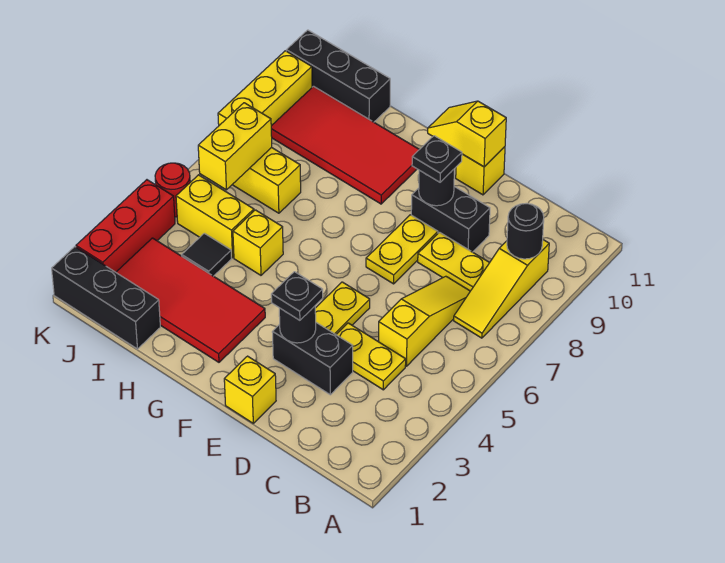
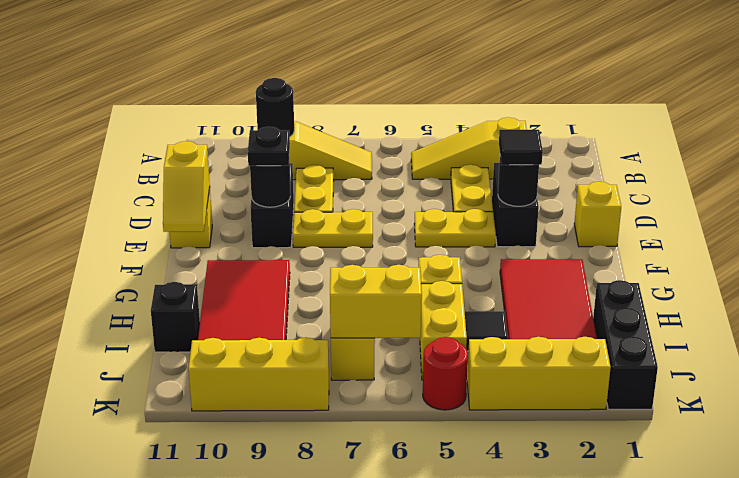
yellow 1x3 slope [379,276,470,366] -> yellow 1x3 slope moved to [411,117,527,179]
black 1x1 plate [271,272,323,320] -> black 1x1 tile [499,130,543,165]
black 1x3 brick [286,30,390,122] -> black 1x1 brick [151,282,200,352]
red 1x3 brick [76,180,175,272] -> yellow 1x3 brick [467,337,611,410]

